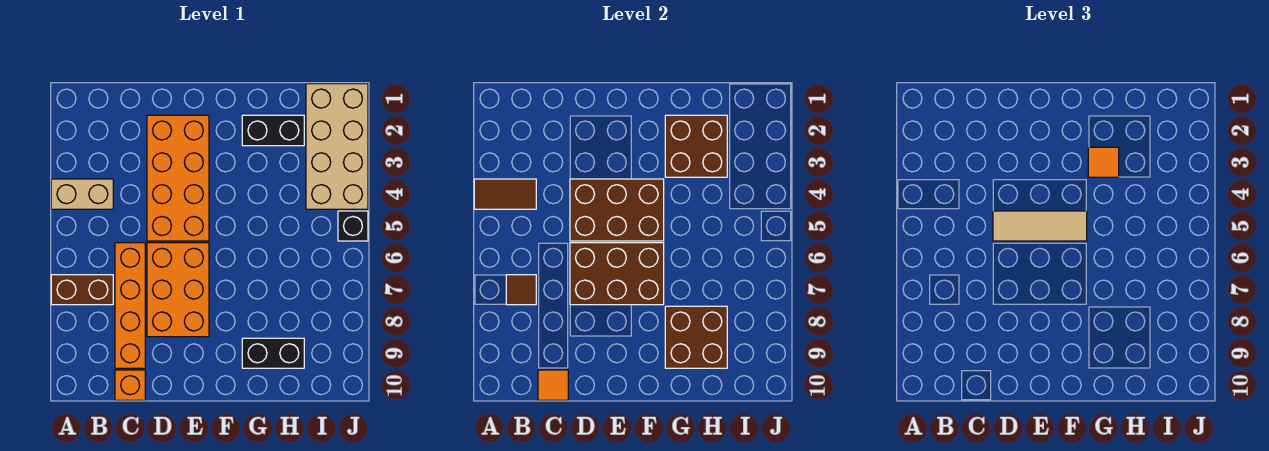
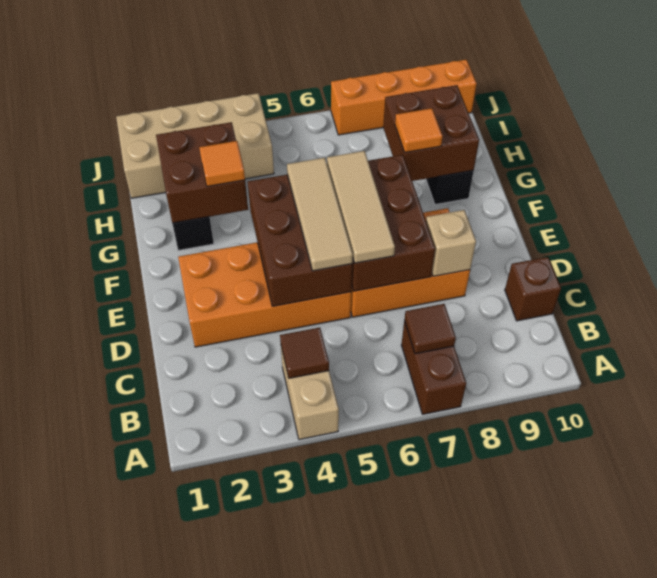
brown 1x2 tile [474,179,536,209] -> brown 1x1 tile [280,328,329,378]
orange 1x4 brick [115,243,145,368] -> orange 1x4 brick moved to [331,60,477,135]
orange 1x1 brick [115,370,145,400] -> brown 1x1 brick [505,257,561,321]
orange 1x1 tile [538,370,568,400] -> orange 1x1 tile moved to [395,108,443,152]
none -> tan 1x3 tile [327,151,395,263]
none -> tan 1x1 brick [426,210,476,276]
black 1x1 brick [338,211,368,241] -> none

